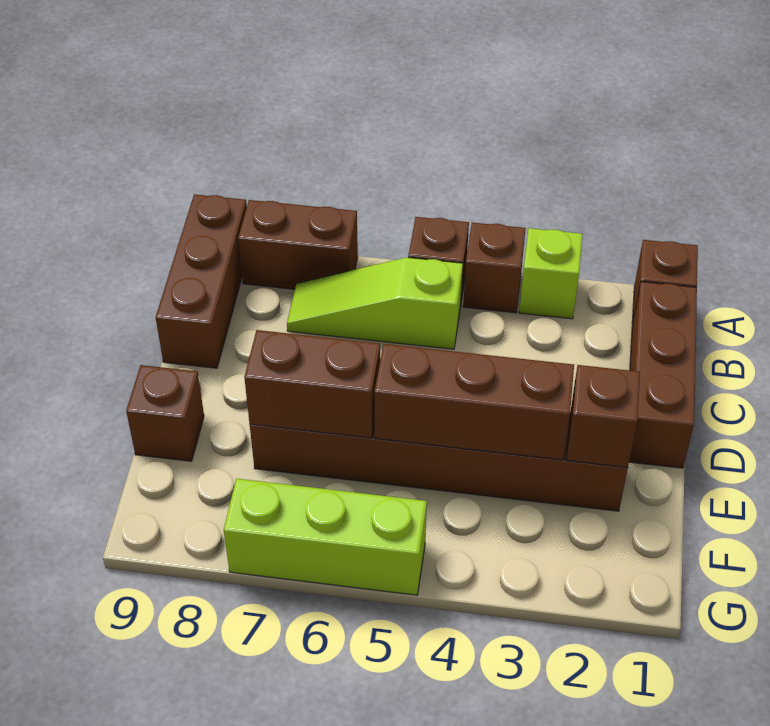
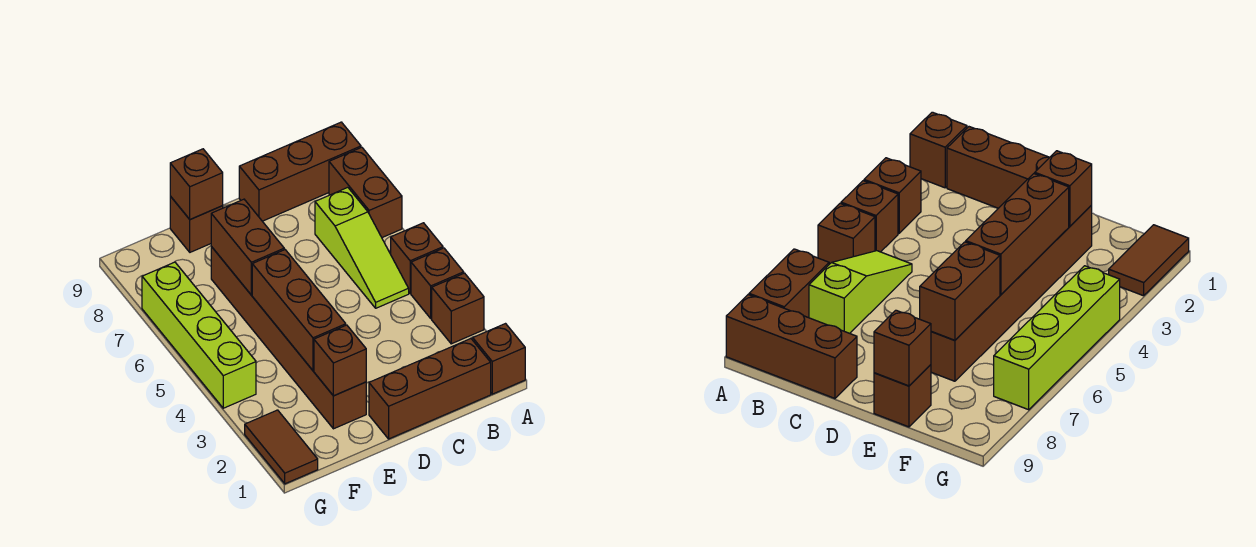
lime 1x1 brick [519,228,583,319] -> brown 1x1 brick [432,273,484,344]
lime 1x3 slope [287,257,463,349] -> lime 1x3 slope turned to [315,187,409,308]
none -> brown 1x1 brick [170,149,223,219]
none -> brown 1x2 tile [245,410,318,484]
lime 1x3 brick [224,479,427,595] -> lime 1x4 brick [142,262,256,408]

